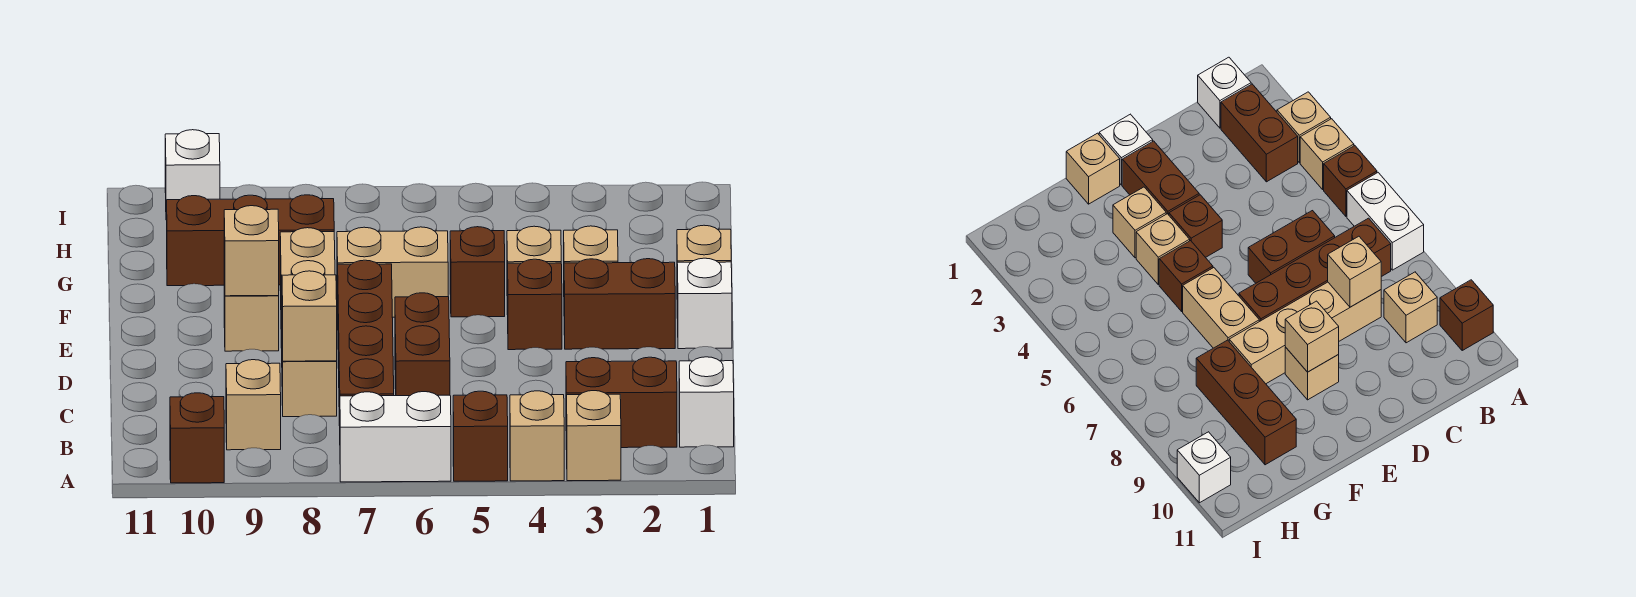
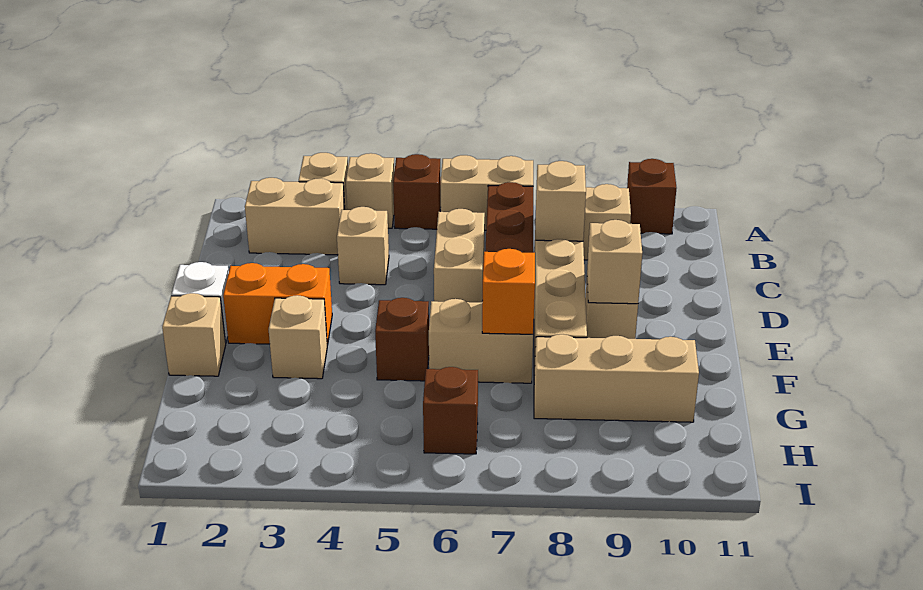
white 1x2 brick [340,392,451,482] -> tan 1x2 brick [441,155,533,230]
white 1x1 brick [679,357,734,447] -> none
brown 1x2 brick [566,357,677,448] -> tan 1x2 brick [245,178,345,255]
brown 1x2 brick [395,293,450,396] -> tan 1x2 brick [434,209,485,302]
brown 1x2 brick [564,259,675,349] -> orange 1x2 brick [223,263,332,345]
brown 1x1 brick [508,259,562,350] -> brown 1x1 brick moved to [423,367,478,454]
tan 1x1 brick [507,226,561,315] -> tan 1x1 brick moved to [337,207,389,285]
none -> orange 1x1 brick [482,249,535,334]
brown 1x3 brick [167,195,334,286] -> tan 1x3 brick [534,334,699,422]
white 1x1 brick [165,130,220,220] -> none

